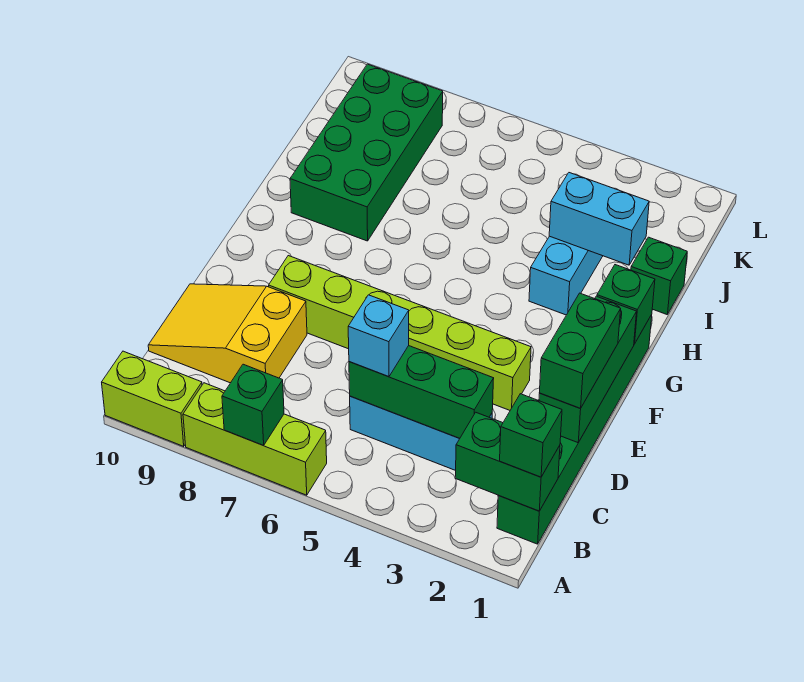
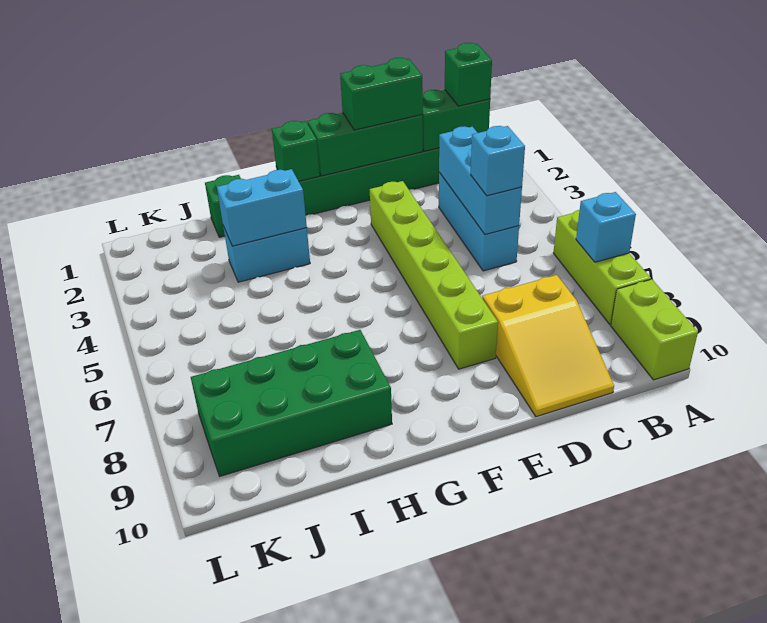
green 1x1 brick [222,364,284,445] -> cyan 1x1 brick [576,192,636,262]
green 1x2 brick [455,412,560,511] -> green 1x2 brick turned to [422,90,490,151]
green 1x3 brick [349,346,494,438] -> cyan 1x3 brick [439,126,522,234]
cyan 1x2 brick [549,173,649,265] -> cyan 1x2 brick turned to [217,169,307,246]

